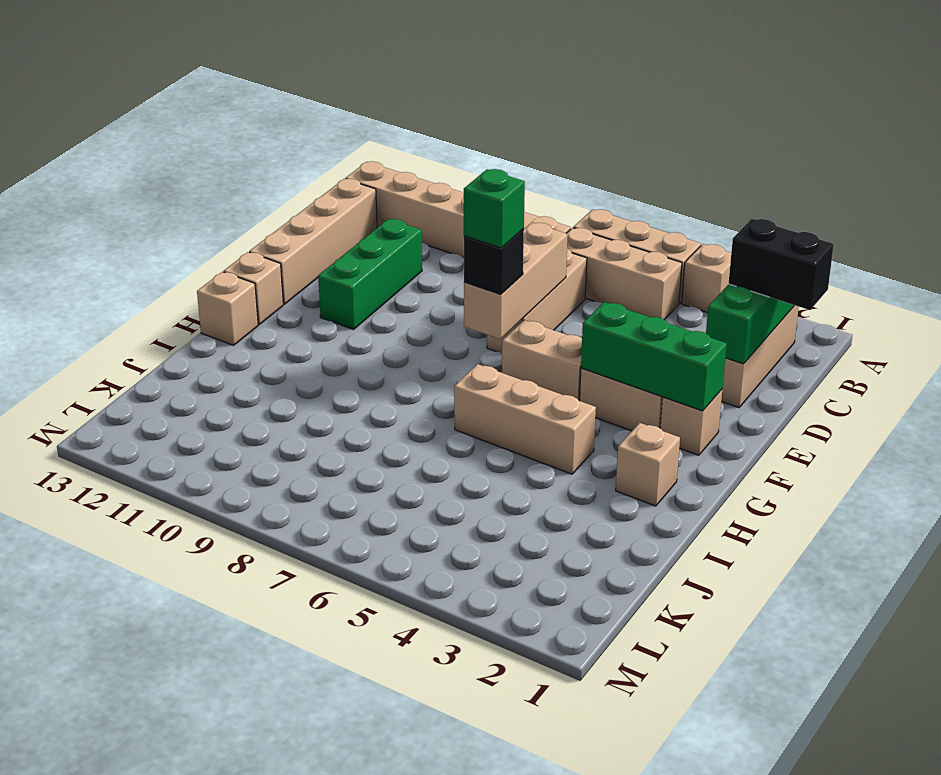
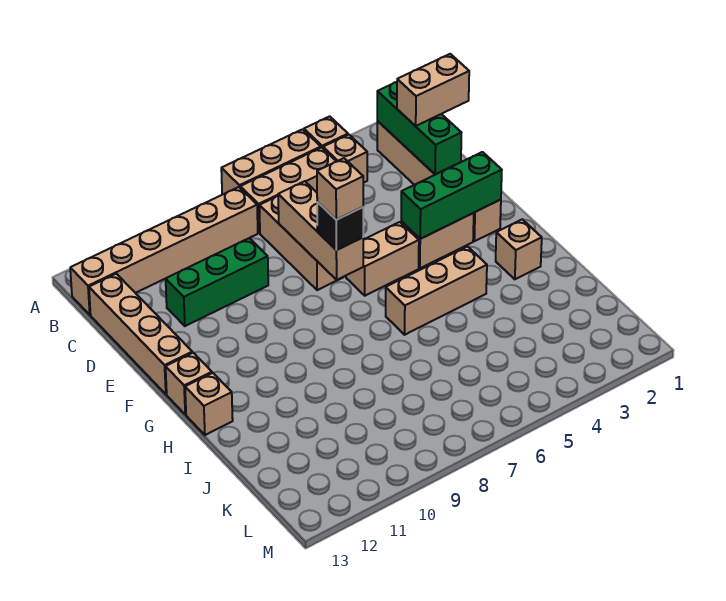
none -> tan 1x1 brick [323,135,367,183]
black 1x2 brick [729,219,834,310] -> tan 1x2 brick [397,54,469,126]
green 1x3 brick [318,219,422,329] -> green 1x3 brick turned to [166,238,268,326]
green 1x1 brick [464,169,525,248] -> tan 1x1 brick [317,158,363,220]

